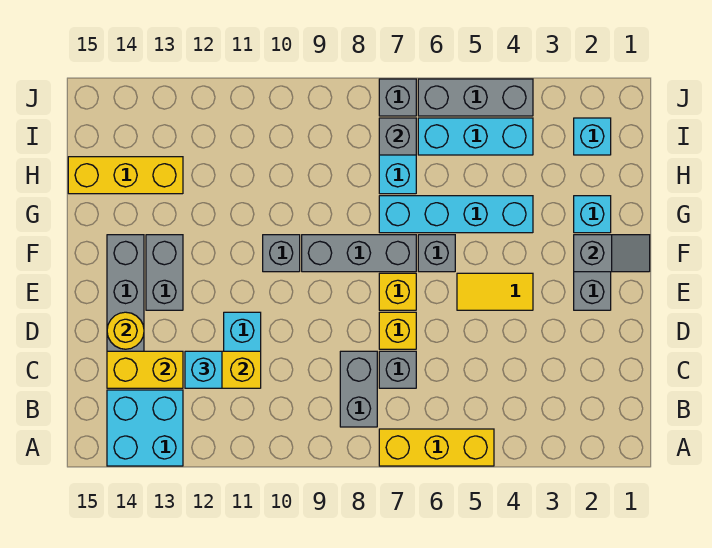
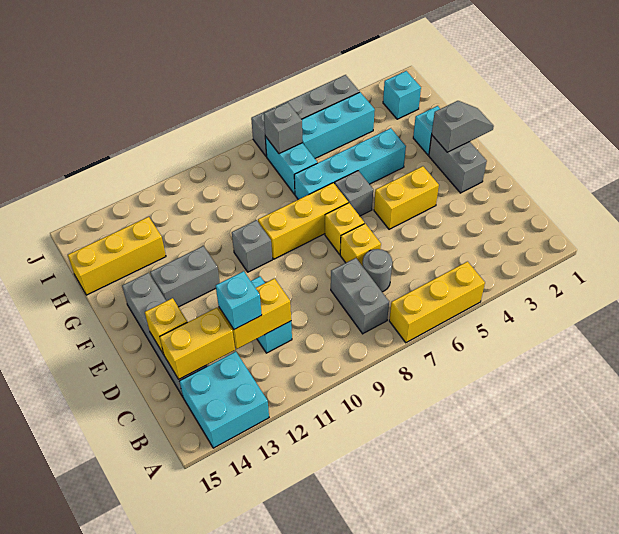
grey 1x1 brick [379,351,416,388] -> grey 1x1 round brick [363,249,392,292]
yellow 1x1 round brick [107,312,144,349] -> yellow 1x1 brick [145,298,187,354]
yellow 1x2 tile [457,273,533,310] -> yellow 1x2 brick [374,166,439,229]
grey 1x2 brick [146,235,183,310] -> grey 1x2 brick turned to [150,246,220,307]
grey 1x3 brick [302,235,416,272] -> yellow 1x3 brick [258,183,348,259]

